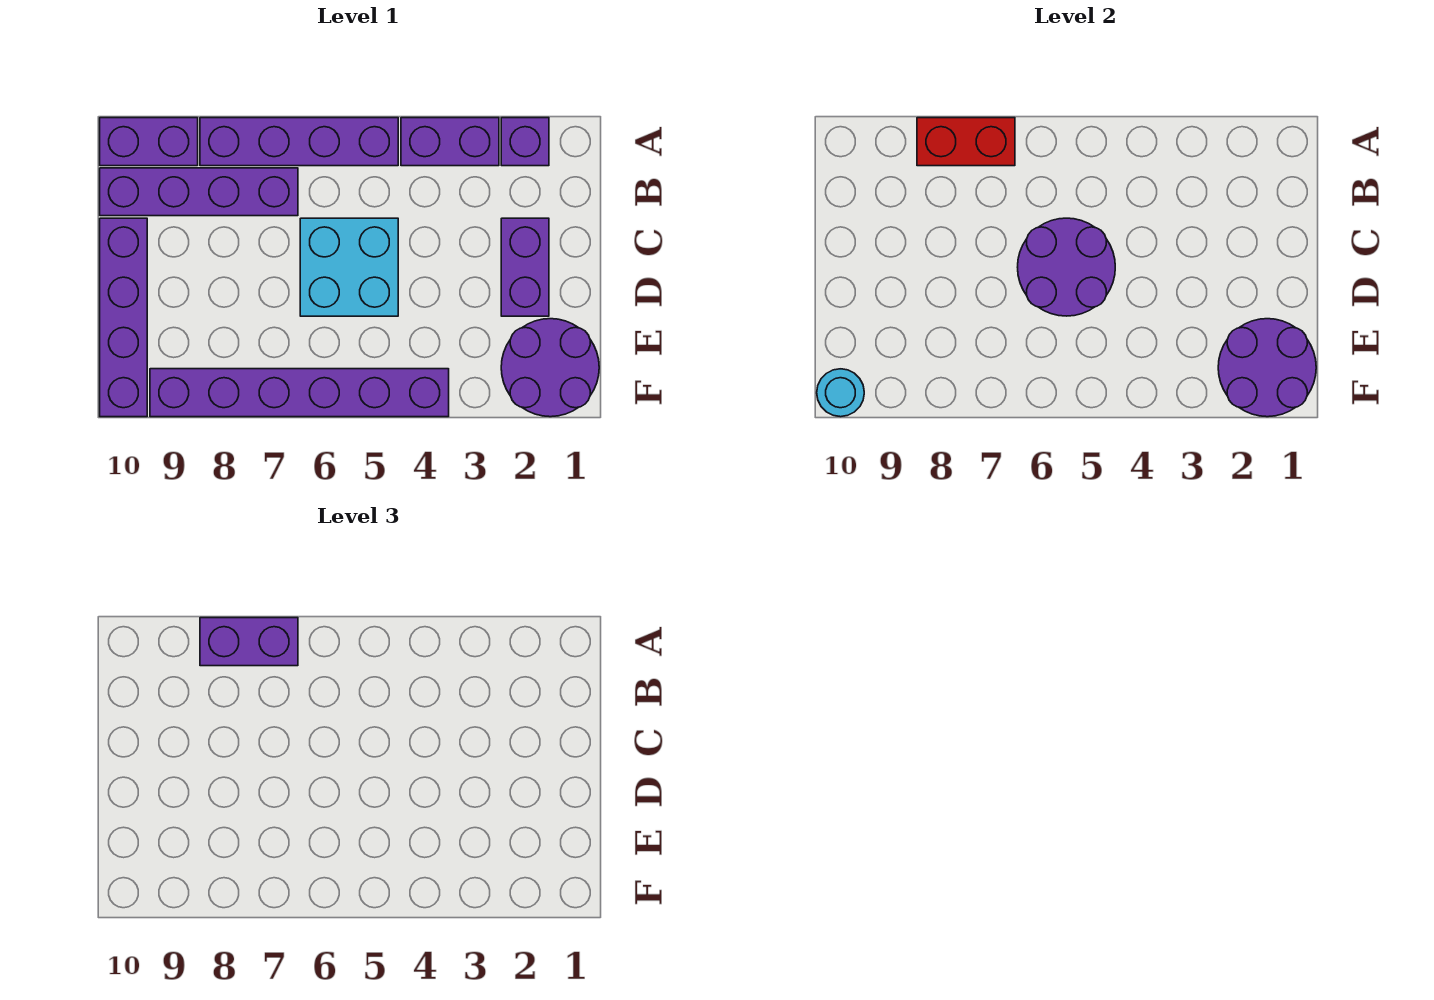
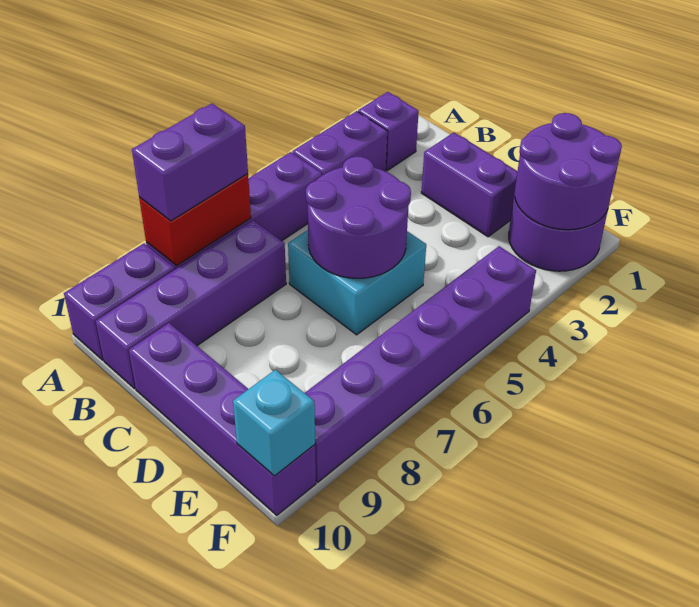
cyan 1x1 round brick [817,369,864,417] -> cyan 1x1 brick [233,370,315,476]

